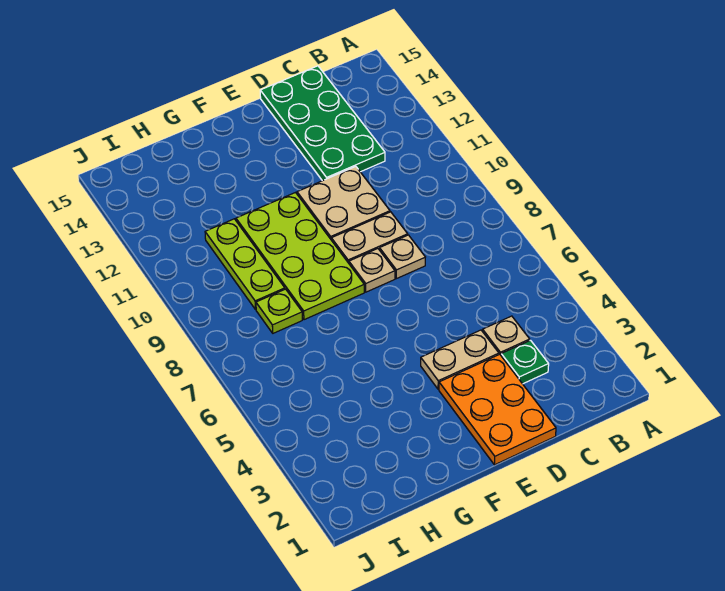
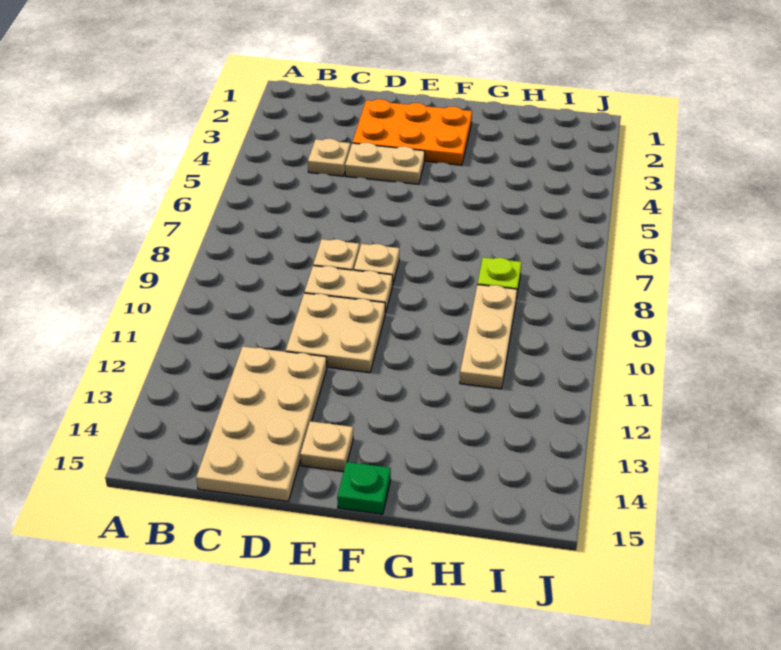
green 1x1 plate [501,340,549,384] -> green 1x1 plate moved to [337,462,391,514]
green 2x4 plate [260,66,385,181] -> tan 2x4 plate [196,346,327,501]
orange 2x3 plate [439,354,556,465] -> orange 2x3 plate turned to [352,99,472,165]
none -> tan 1x1 plate [300,421,353,472]
lime 2x4 plate [236,193,364,320] -> none
lime 1x3 plate [205,219,285,310] -> tan 1x3 plate [460,285,517,389]

